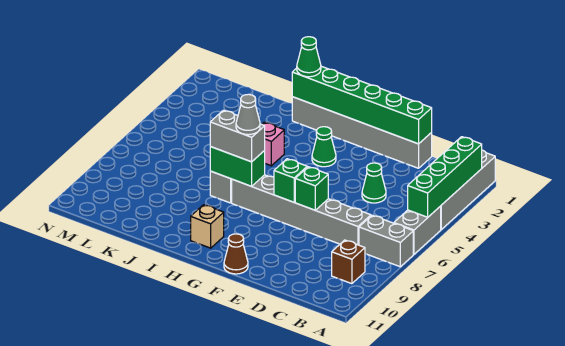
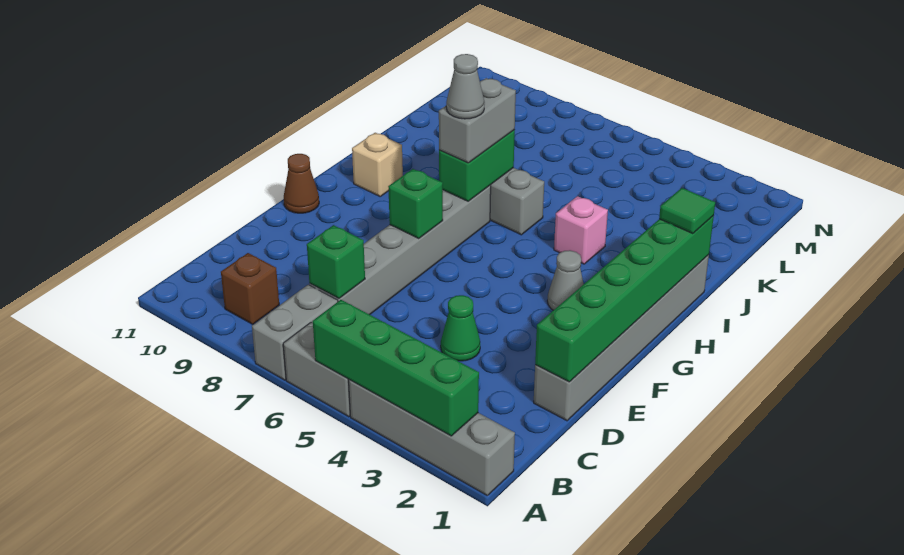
green 1x1 brick [295,167,328,210] -> green 1x1 brick moved to [307,225,365,299]
green 1x1 cone [312,127,336,167] -> grey 1x1 cone [547,250,583,310]
green 1x1 cone [297,37,321,77] -> green 1x1 tile [659,188,715,234]

